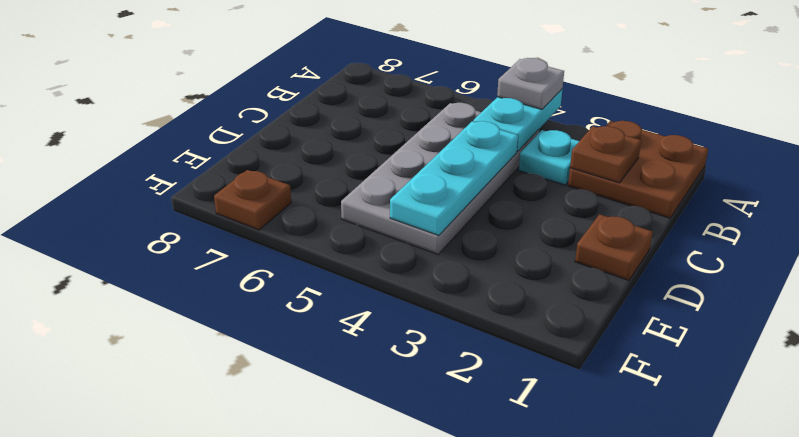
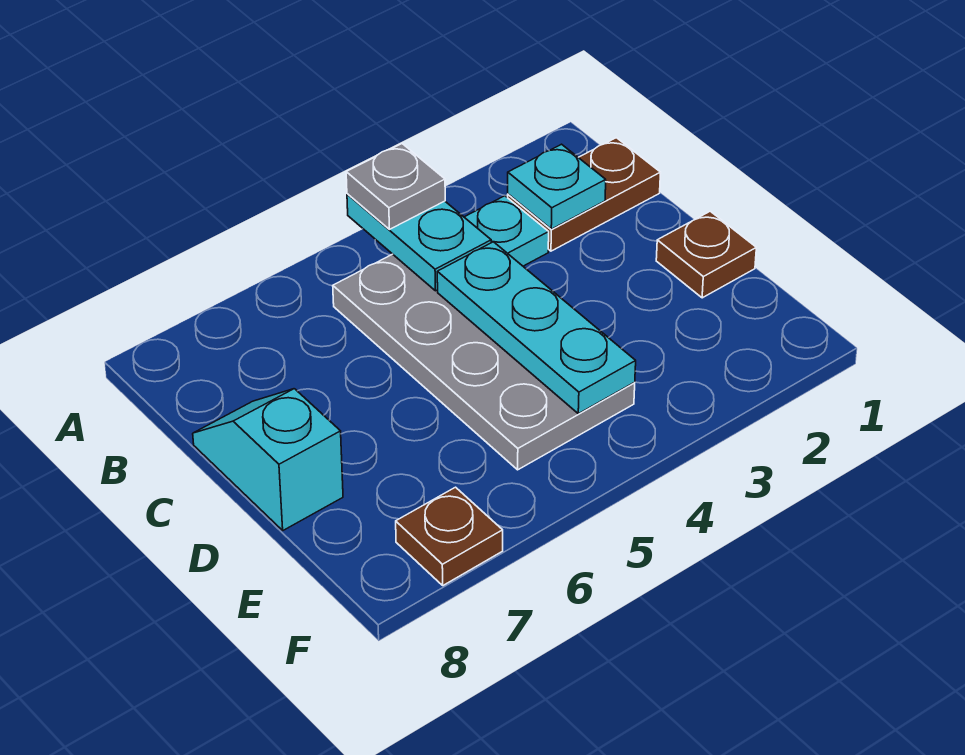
brown 2x2 plate [568,121,708,218] -> brown 1x2 plate [508,138,661,251]
brown 1x1 plate [570,126,641,183] -> cyan 1x1 plate [508,144,606,229]
none -> cyan 1x2 slope [193,389,343,530]

